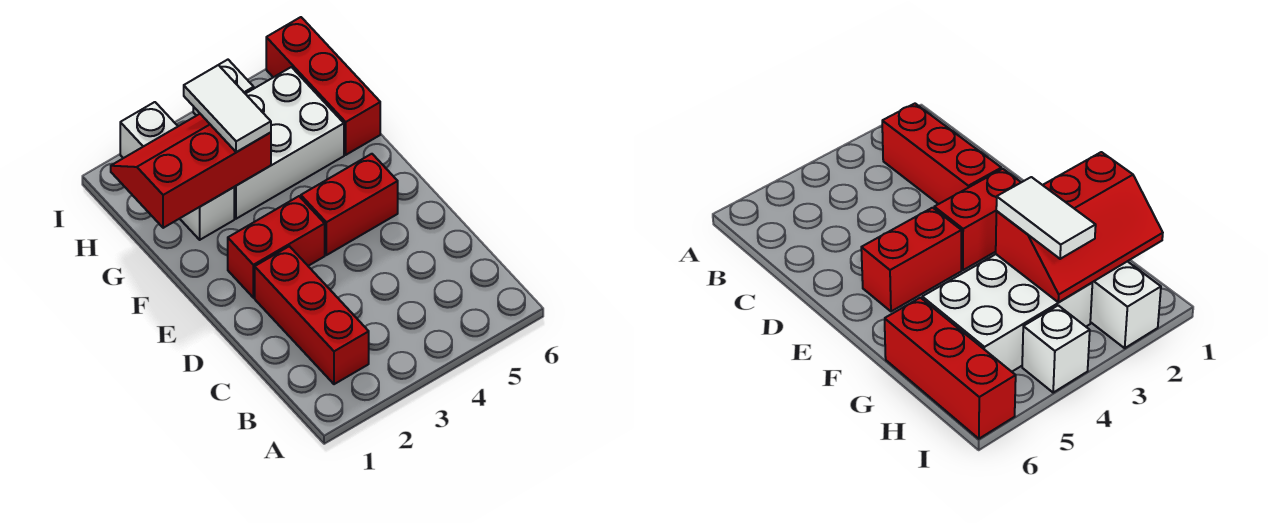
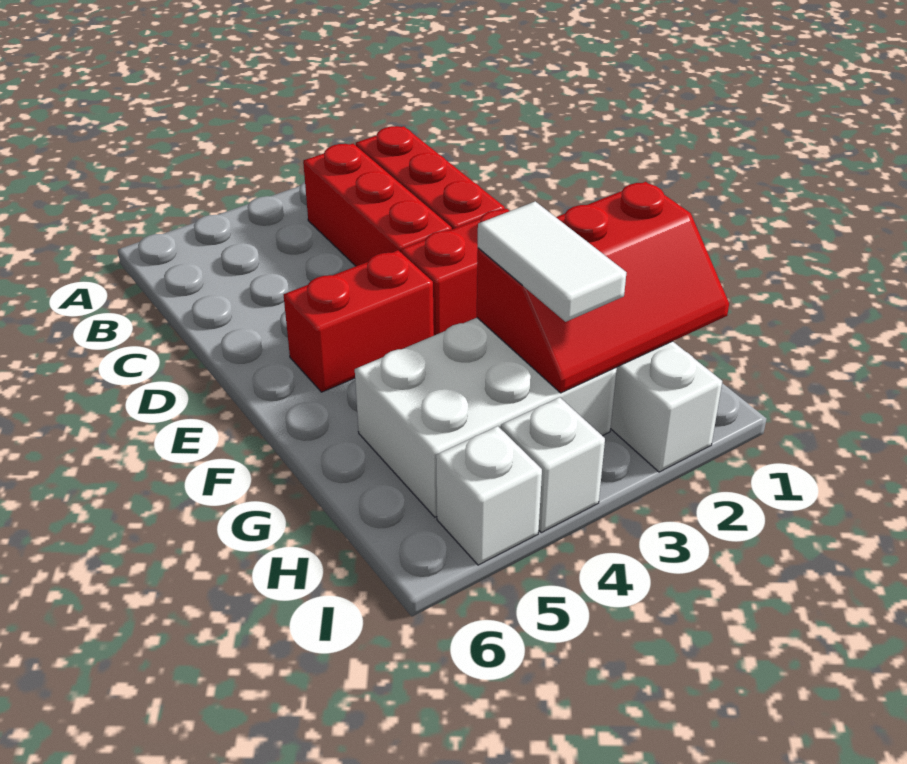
red 1x3 brick [266,17,380,155] -> red 1x3 brick moved to [303,144,452,266]
none -> white 1x1 brick [436,426,542,565]

